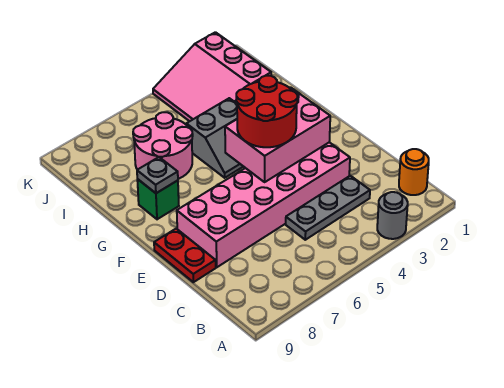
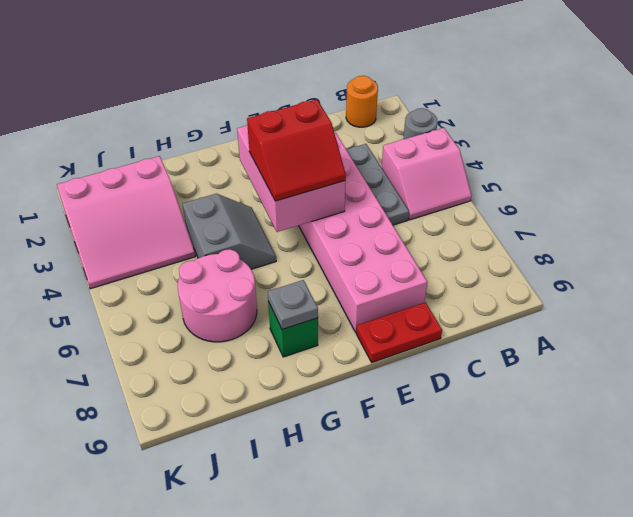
none -> pink 2x2 slope [382,128,472,220]
red 2x2 round brick [236,76,298,147] -> red 2x2 slope [247,99,346,201]

